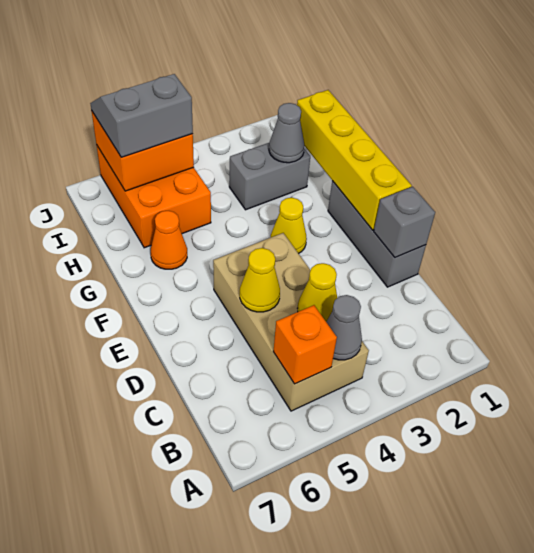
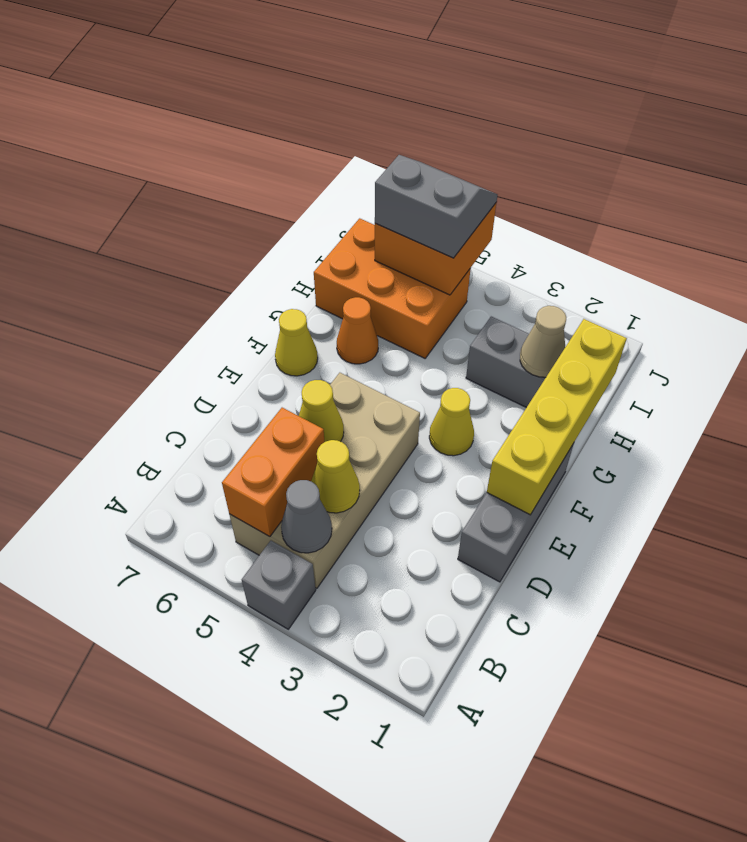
orange 1x1 brick [273,305,337,384] -> orange 1x2 brick [222,408,324,537]
grey 1x1 brick [374,187,435,258] -> grey 1x1 brick moved to [242,541,316,629]
none -> yellow 1x1 cone [275,309,318,376]
grey 1x1 cone [269,103,304,163] -> tan 1x1 cone [520,306,567,377]
orange 2x3 brick [97,146,211,248] -> orange 2x3 brick turned to [314,218,471,358]

